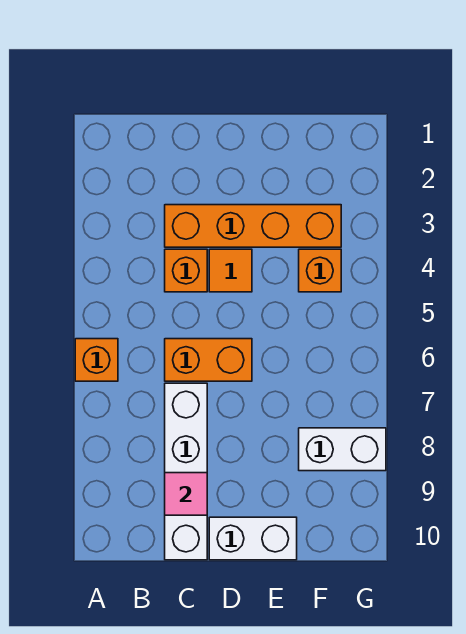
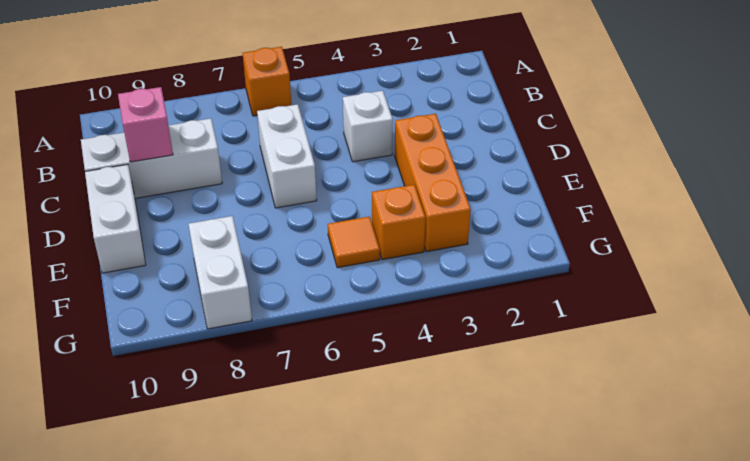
orange 1x4 brick [165,205,341,247] -> orange 1x3 brick [395,114,471,252]
orange 1x1 brick [165,249,207,292] -> white 1x1 brick [343,91,393,162]
orange 1x2 brick [165,339,252,381] -> white 1x2 brick [257,104,317,208]
white 1x4 brick [165,383,207,560] -> white 1x3 brick [81,118,222,198]
pink 1x1 tile [165,473,207,515] -> pink 1x1 brick [118,87,173,162]
orange 1x1 tile [209,249,252,292] -> orange 1x1 tile moved to [328,216,380,268]

